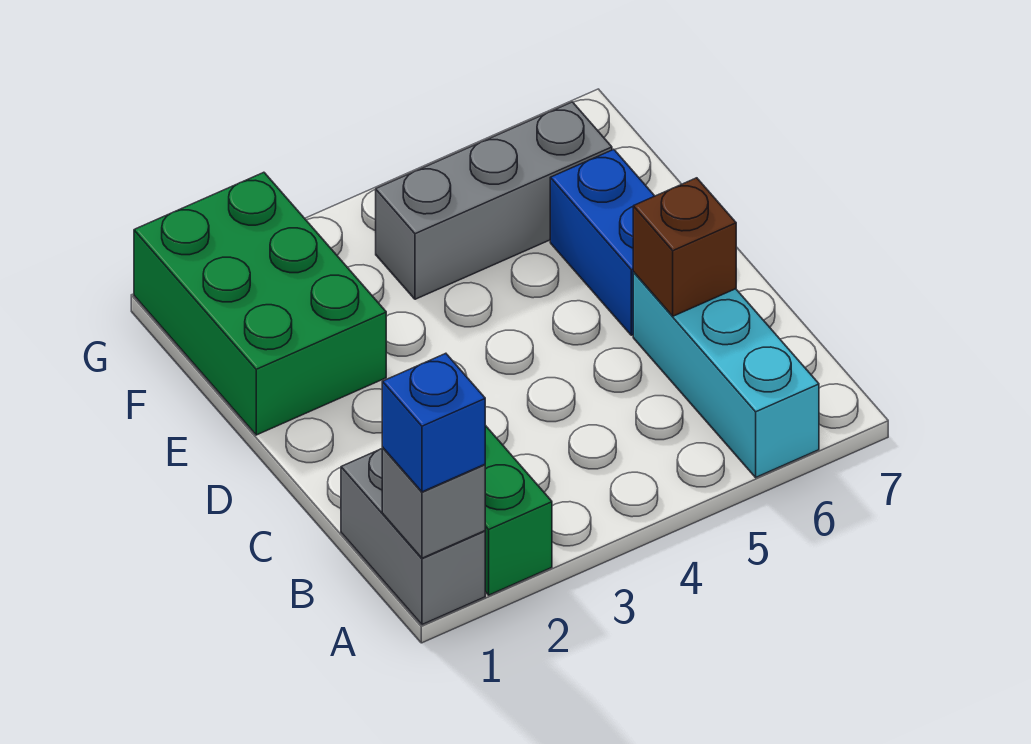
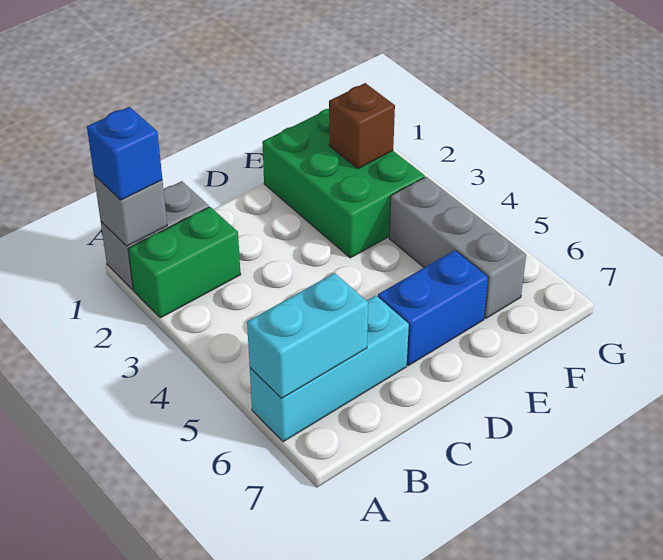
none -> cyan 1x2 brick [247,273,368,398]
brown 1x1 brick [633,178,736,316] -> brown 1x1 brick moved to [329,83,395,169]
green 2x3 brick [134,172,386,435] -> green 2x3 brick turned to [262,109,425,258]

